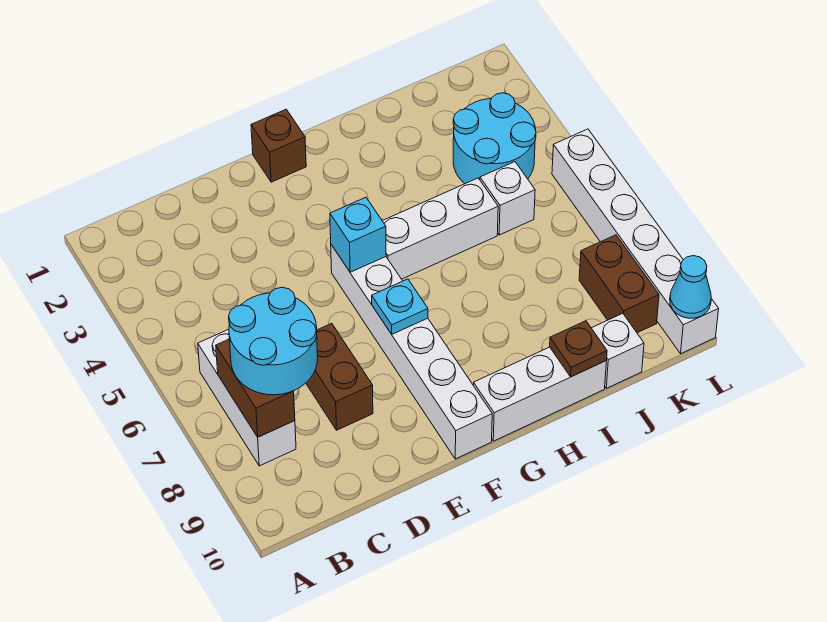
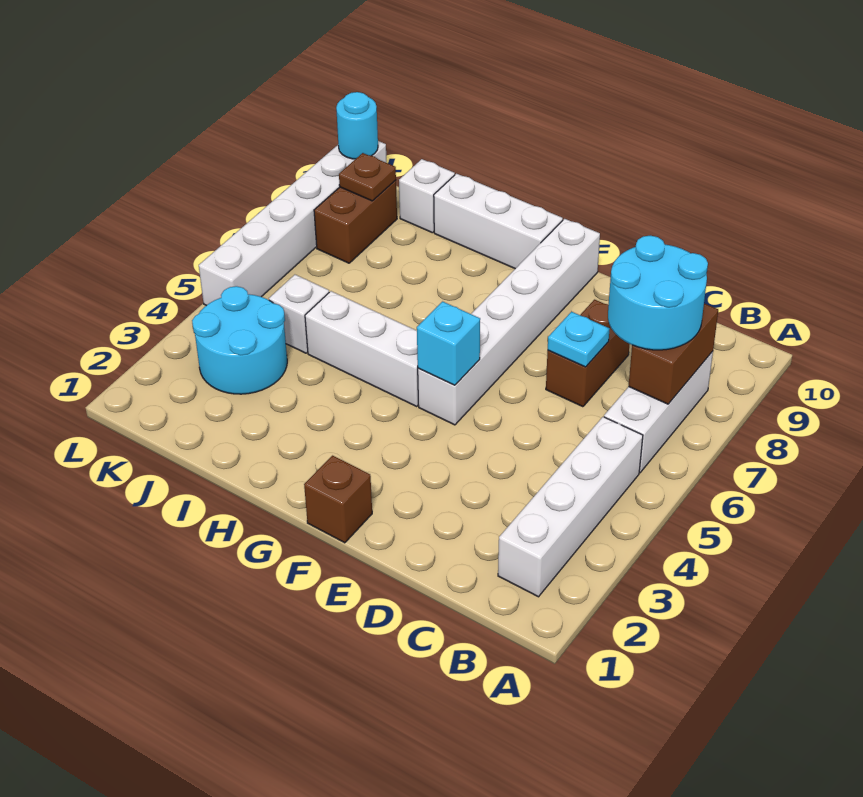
none -> white 1x4 brick [498,417,643,597]
cyan 1x1 plate [372,279,428,334] -> cyan 1x1 plate moved to [548,312,610,367]
brown 1x1 plate [550,321,607,377] -> brown 1x1 plate moved to [339,153,396,201]
cyan 1x1 cone [670,256,711,318] -> cyan 1x1 round brick [336,92,378,159]

